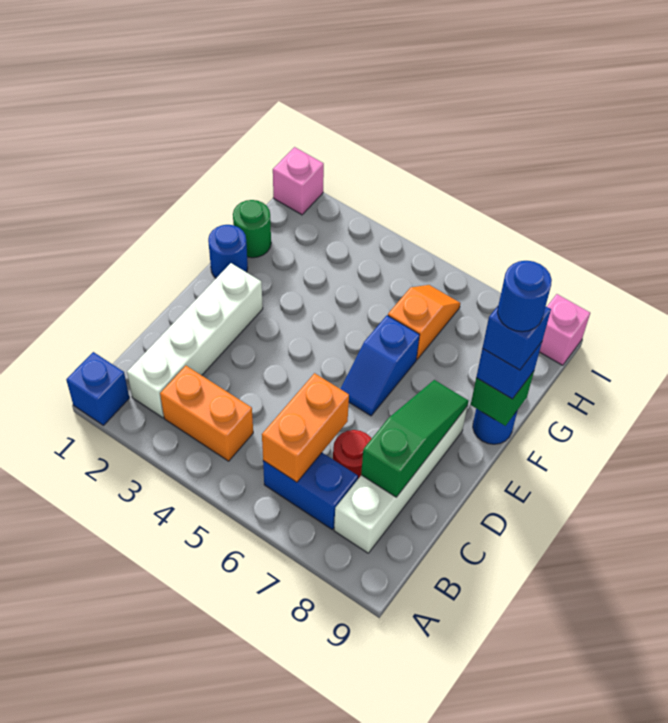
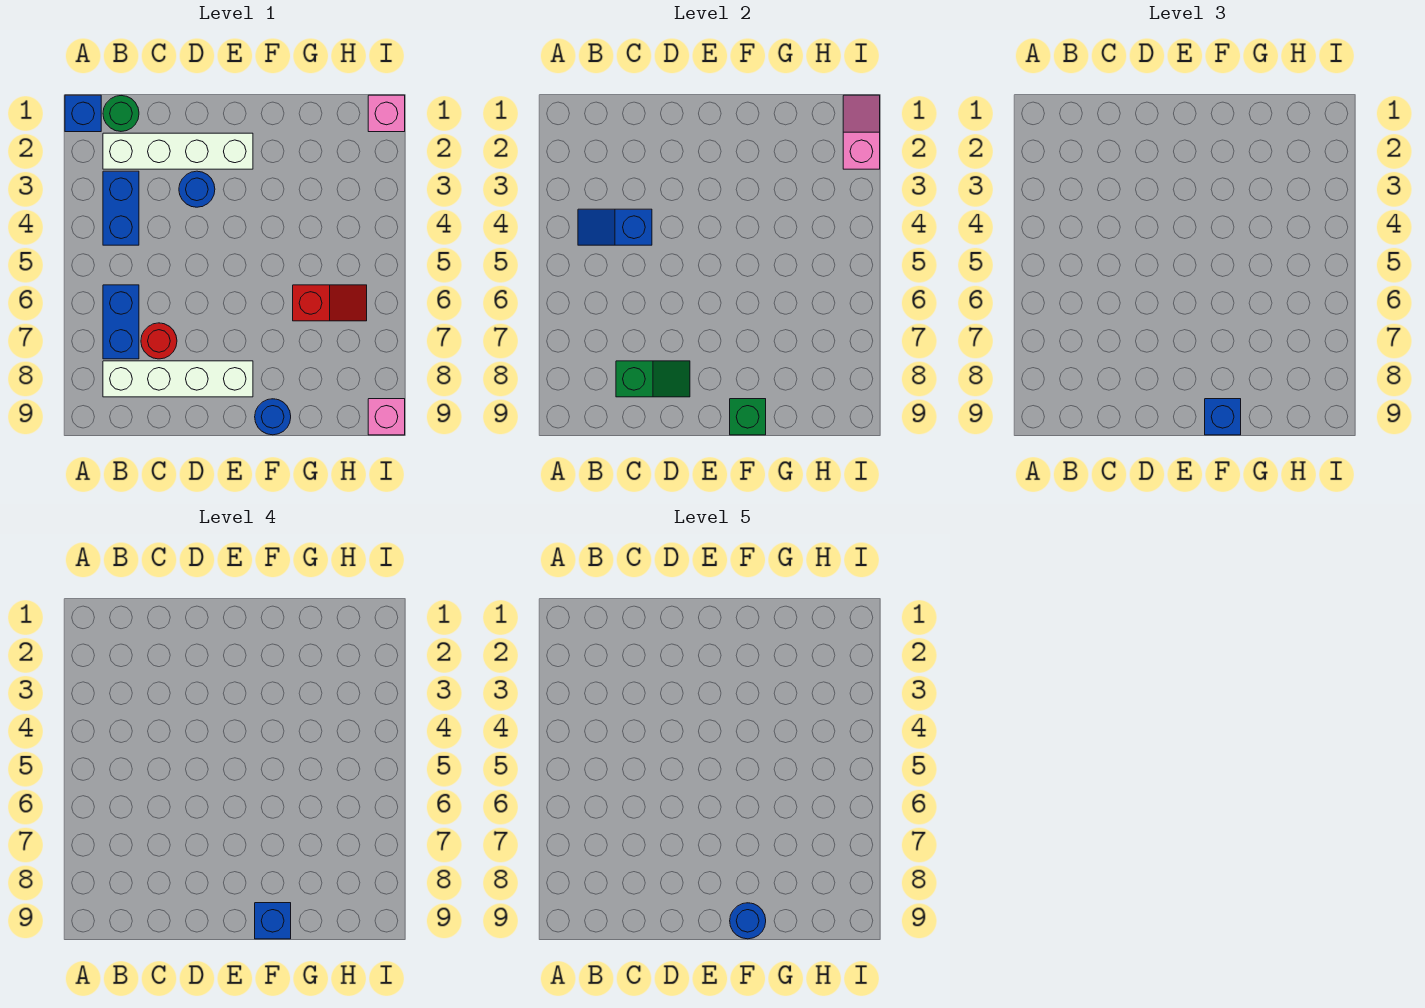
orange 1x2 brick [160,366,253,461] -> blue 1x2 brick [103,171,139,245]
orange 1x2 brick [262,373,349,482] -> none
green 1x3 slope [361,380,468,497] -> green 1x2 slope [616,361,690,397]
blue 1x2 slope [341,315,420,416] -> blue 1x2 slope moved to [578,209,652,245]
blue 1x1 round brick [208,225,248,278] -> blue 1x1 round brick moved to [179,171,215,207]
green 1x1 round brick [233,200,271,258] -> green 1x1 round brick moved to [103,96,139,131]
orange 1x2 slope [388,285,460,359] -> red 1x2 slope [293,285,367,321]
none -> pink 1x2 slope [843,95,880,169]

